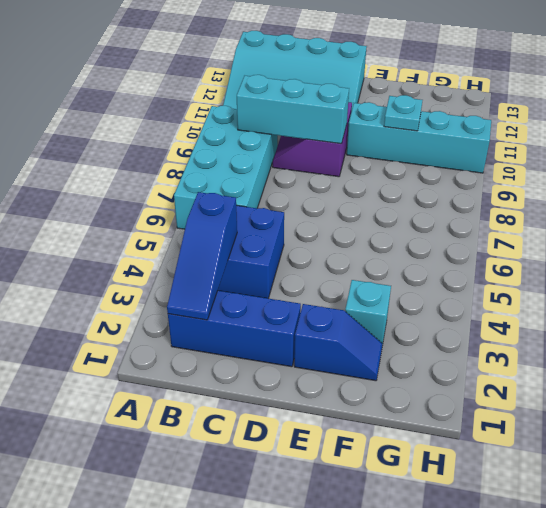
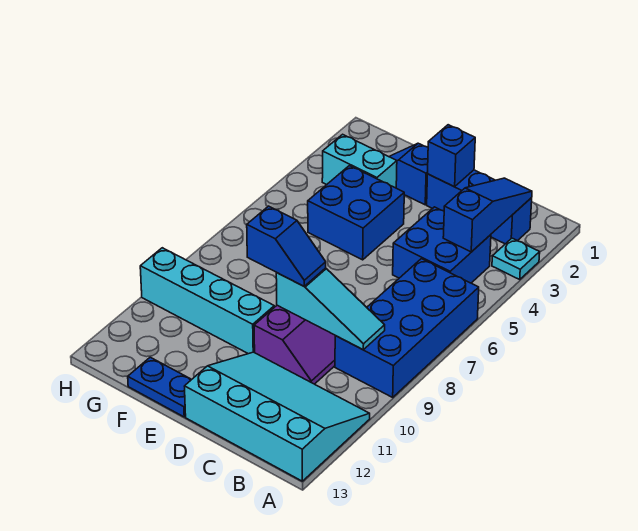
cyan 2x4 brick [174,106,278,229] -> blue 2x4 brick [335,259,479,397]
cyan 1x3 brick [237,75,349,144] -> cyan 1x3 slope [276,268,385,350]
none -> blue 1x1 brick [428,125,475,187]
none -> blue 1x2 slope [247,206,326,286]
none -> blue 2x2 brick [308,166,404,260]
none -> blue 1x2 plate [128,357,192,417]
cyan 1x1 brick [345,280,391,344] -> cyan 1x2 brick [322,134,397,188]
cyan 1x1 plate [384,95,422,131] -> cyan 1x1 plate moved to [492,238,540,279]

